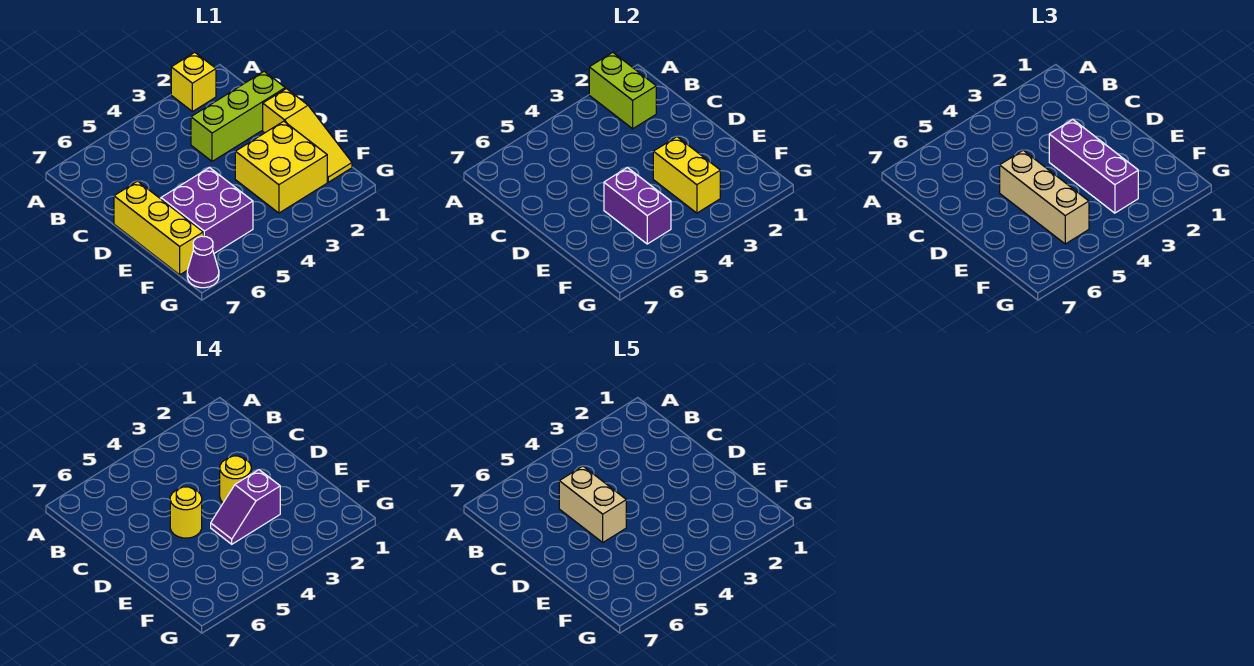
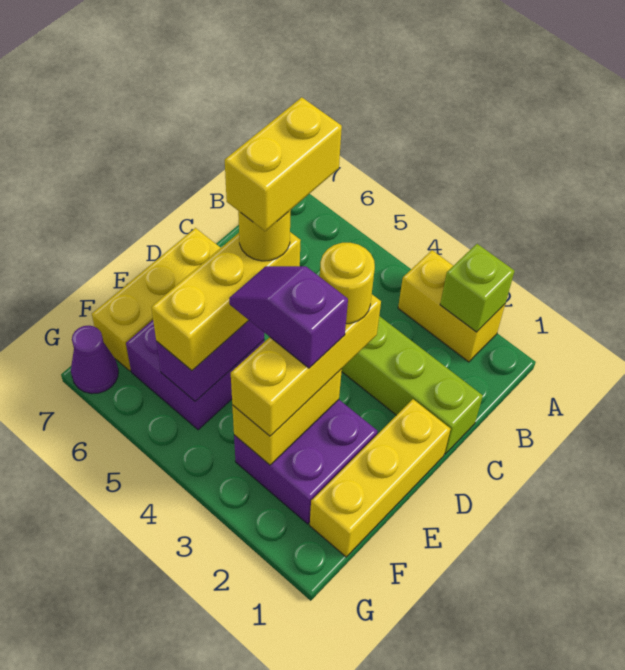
yellow 1x1 brick [171,52,216,112] -> yellow 1x2 brick [398,250,505,362]
lime 1x2 brick [589,52,656,129] -> lime 1x1 brick [440,244,514,332]
tan 1x2 brick [559,466,626,542] -> yellow 1x2 brick [225,97,342,231]
yellow 1x3 slope [263,89,352,182] -> yellow 1x3 brick [310,399,451,557]
purple 1x3 brick [1049,120,1138,213] -> yellow 1x3 brick [231,295,381,436]
tan 1x3 brick [1000,150,1089,244] -> yellow 1x3 brick [151,232,301,371]
yellow 2x2 brick [235,121,327,213] -> purple 2x2 brick [234,400,378,524]

